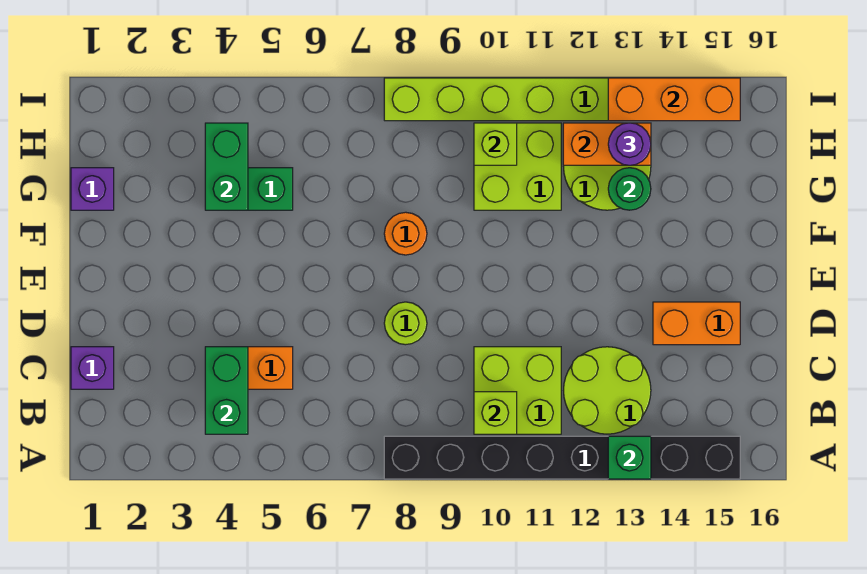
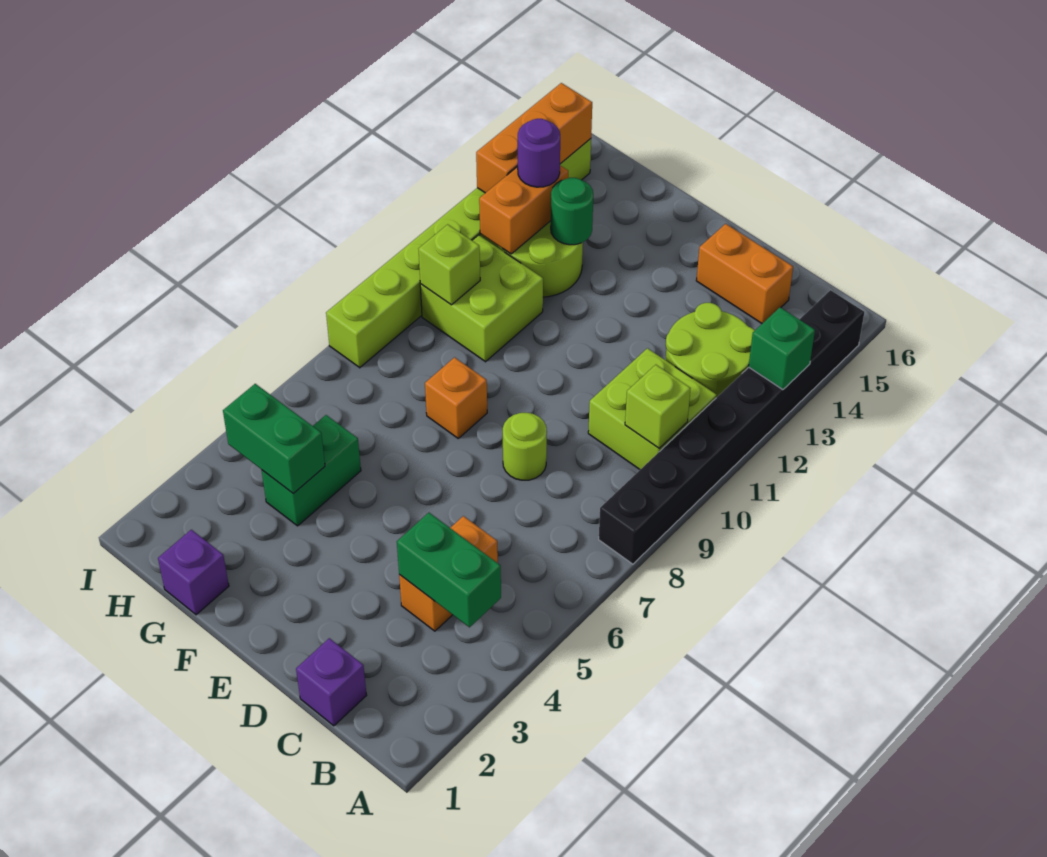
orange 1x2 brick [653,302,740,345] -> orange 1x2 brick turned to [696,224,793,323]
orange 1x1 round brick [384,212,427,255] -> orange 1x1 brick [425,357,487,438]

